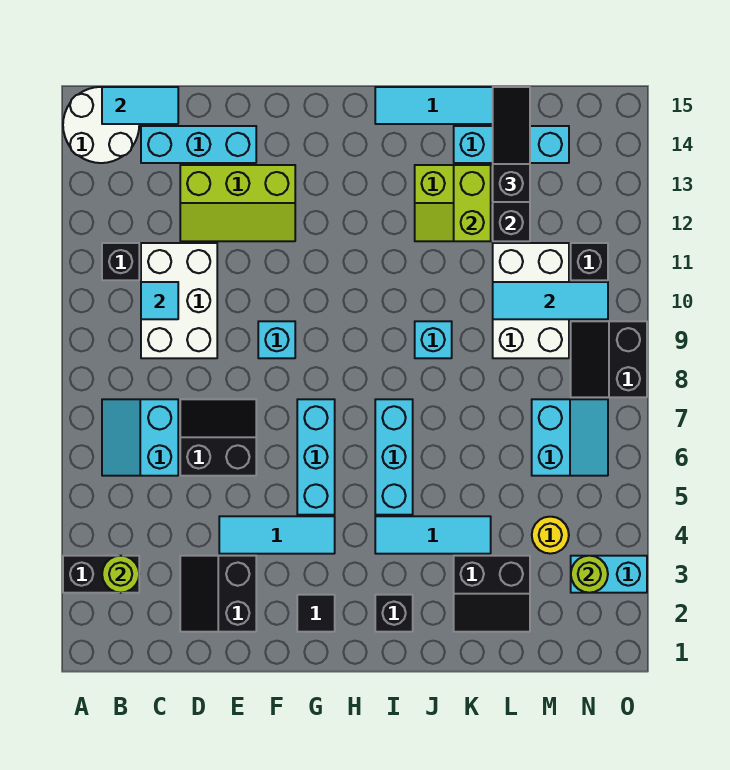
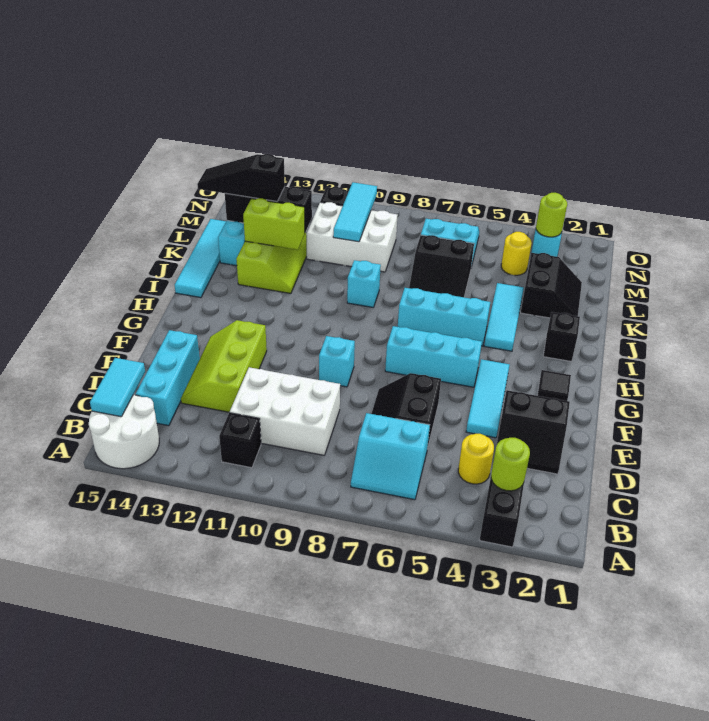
none -> yellow 1x1 round brick [458,434,494,484]
cyan 1x1 tile [141,282,178,319] -> none
lime 2x3 slope [180,165,295,241] -> lime 2x3 slope turned to [181,320,267,412]
black 2x2 slope [571,321,647,397] -> black 2x2 slope moved to [409,235,474,297]

